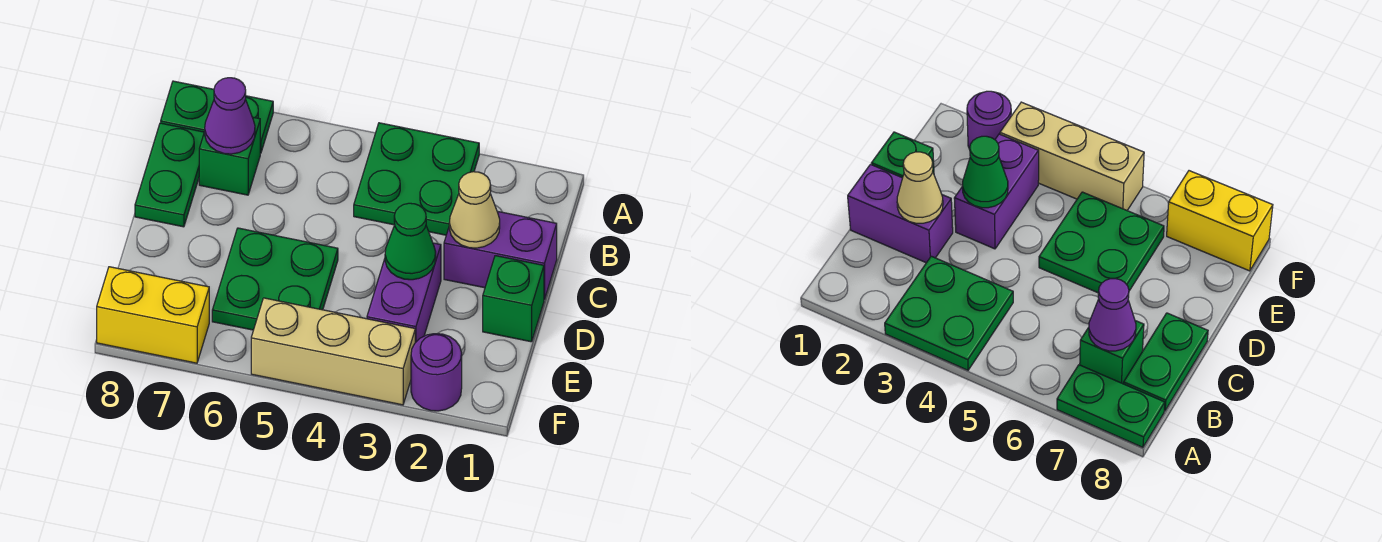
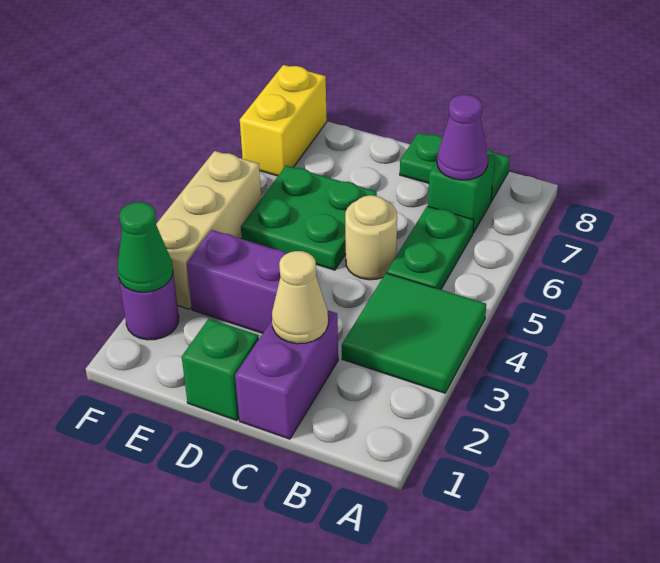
green 2x2 plate [354,123,479,235] -> green 2x2 tile [342,273,486,393]
green 1x2 plate [161,81,273,153] -> green 1x2 plate moved to [387,206,474,290]
none -> tan 1x1 round brick [345,195,397,280]
green 1x1 cone [385,203,436,280] -> green 1x1 cone moved to [117,202,173,292]

